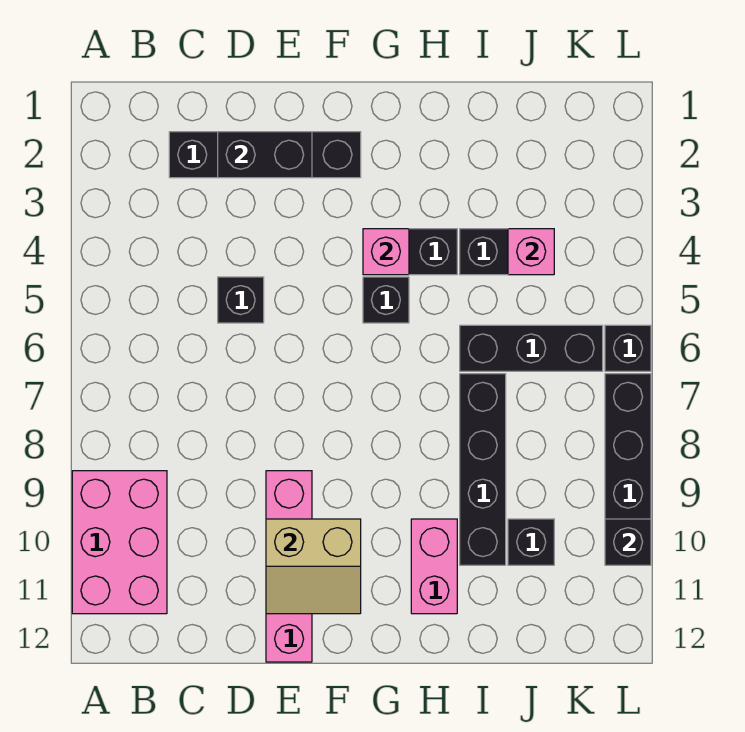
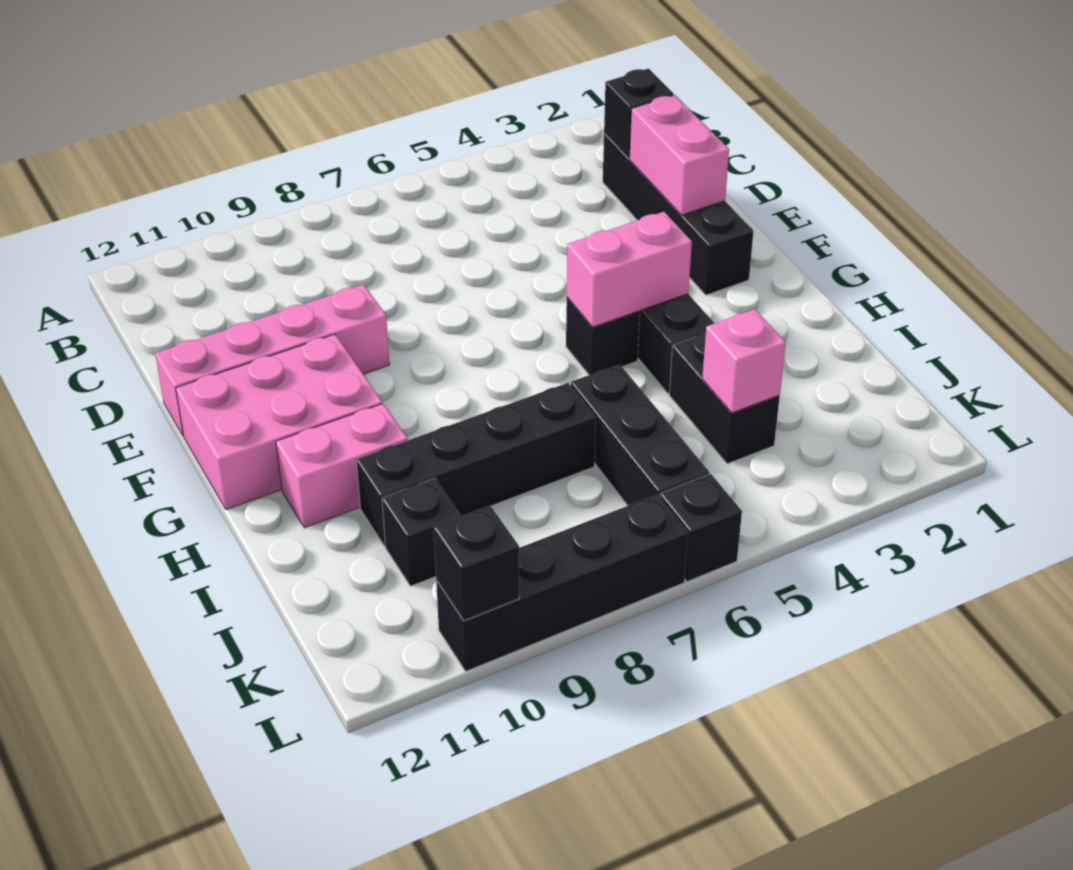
pink 2x3 brick [72,471,167,614] -> pink 2x3 brick moved to [176,334,382,510]
black 1x2 brick [218,132,312,178] -> pink 1x2 brick [629,95,729,215]
black 1x1 brick [218,277,264,323] -> black 1x1 brick moved to [604,69,674,158]
tan 2x2 slope [266,519,361,614] -> none
pink 1x1 brick [363,229,409,275] -> pink 1x2 brick [567,212,692,327]

